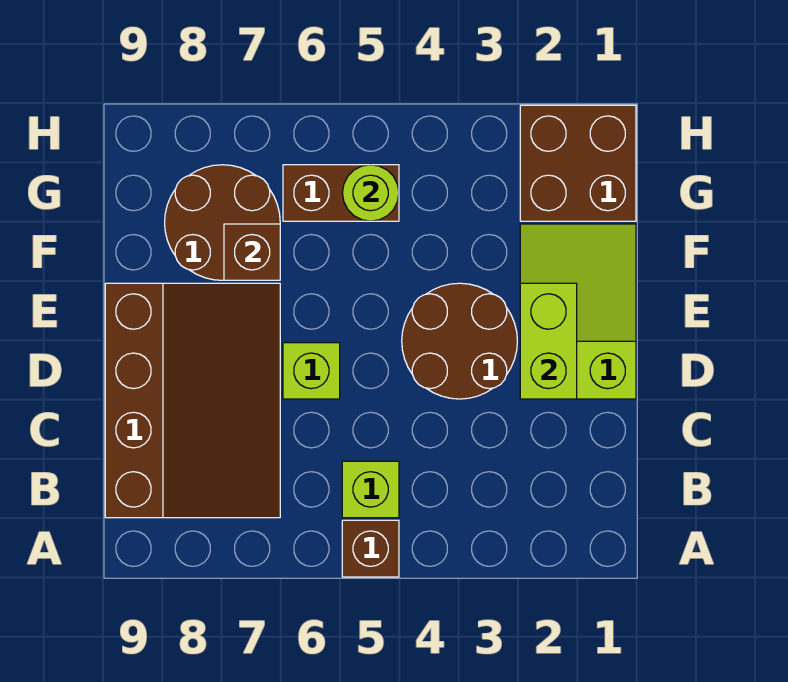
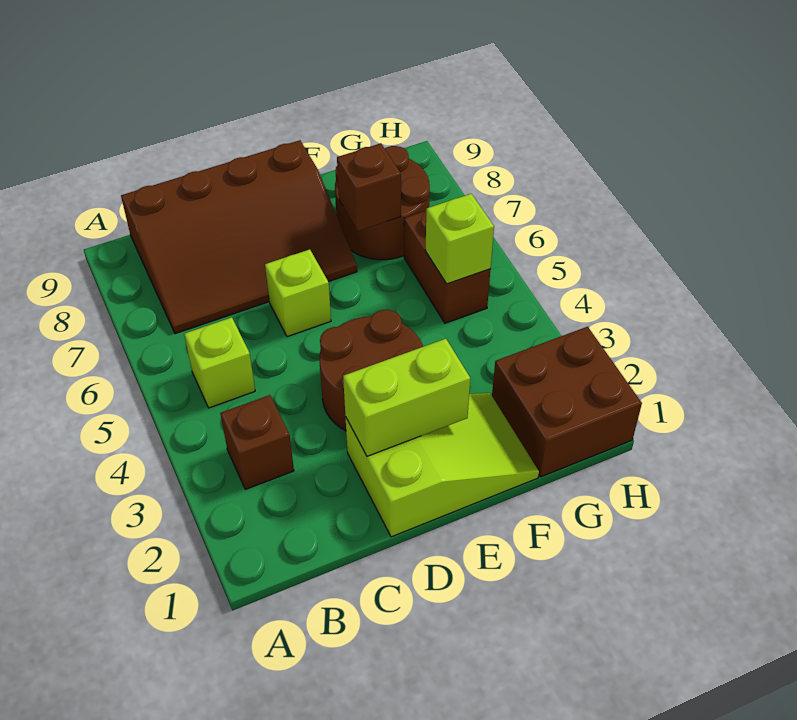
brown 1x1 brick [342,520,399,577] -> brown 1x1 brick moved to [220,395,294,489]
lime 1x1 round brick [343,165,399,221] -> lime 1x1 brick [425,194,494,284]

